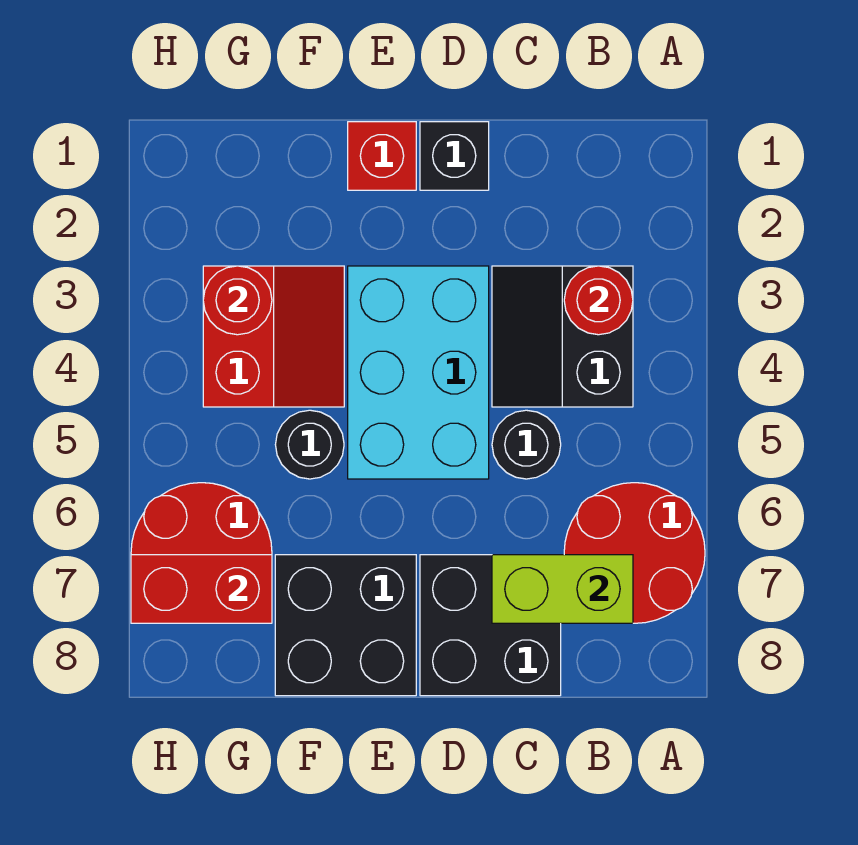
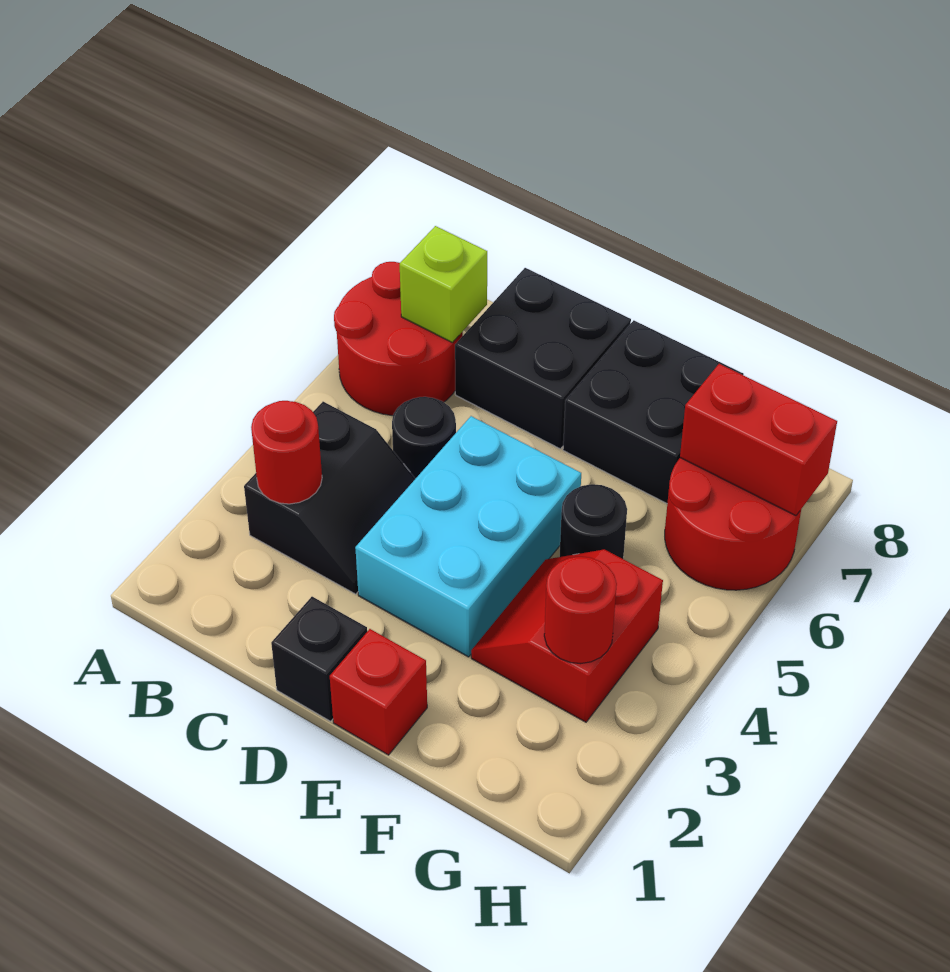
lime 1x2 brick [492,555,633,623] -> lime 1x1 brick [400,226,487,343]

